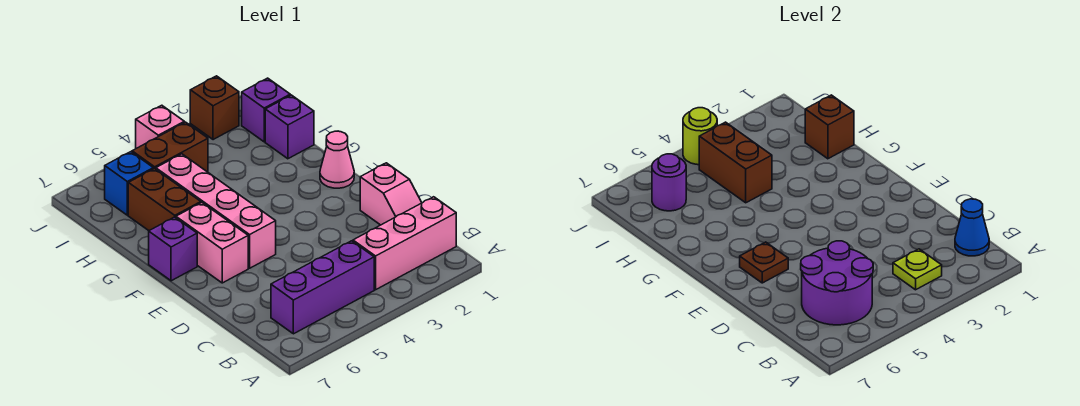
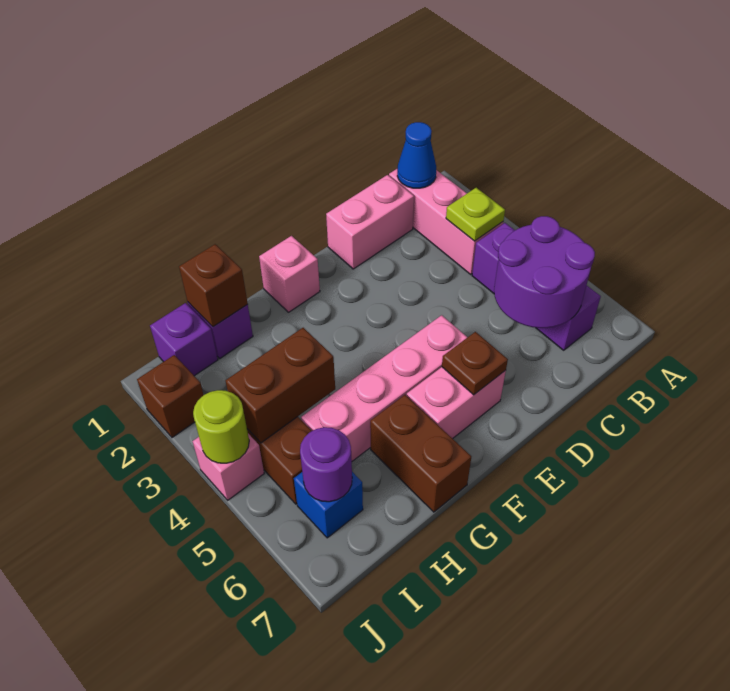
pink 1x2 slope [360,163,422,225] -> pink 1x2 brick [326,175,414,269]
pink 1x1 cone [320,131,354,188] -> pink 1x1 brick [259,236,320,312]
purple 1x1 brick [149,217,197,281] -> none
brown 1x2 brick [128,168,201,231] -> brown 1x2 brick turned to [370,395,471,512]

